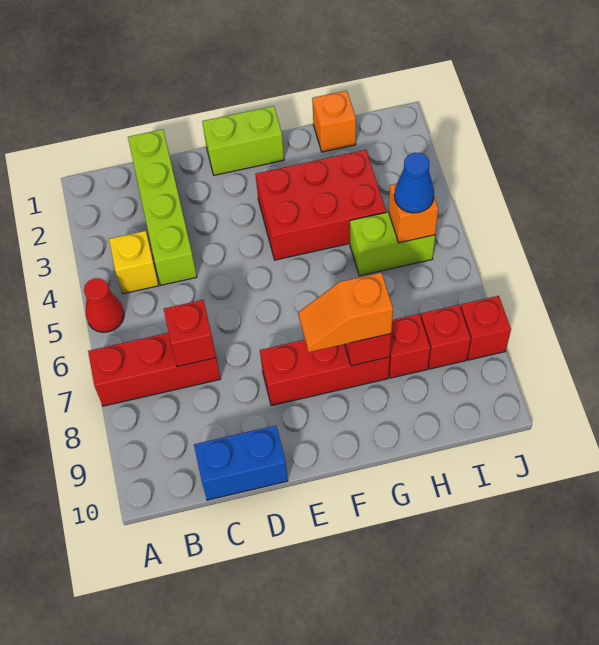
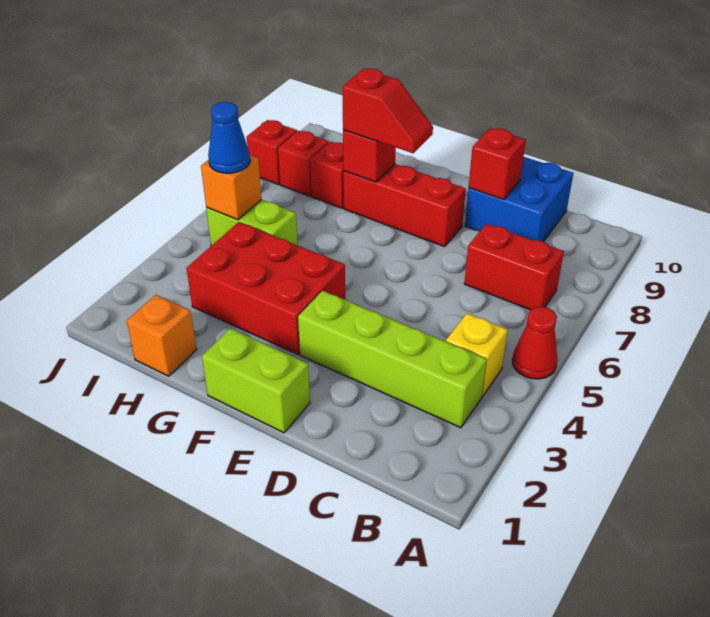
red 1x3 brick [88,333,221,406] -> red 1x2 brick [464,224,564,310]
lime 1x4 brick [128,129,197,285] -> lime 1x4 brick turned to [298,291,487,428]
red 1x1 brick [164,300,216,367] -> red 1x1 brick moved to [469,128,526,200]
blue 1x2 brick [194,425,288,500] -> blue 2x2 brick [465,157,573,241]
orange 1x2 slope [298,273,393,352] -> red 1x2 slope [343,68,433,153]

